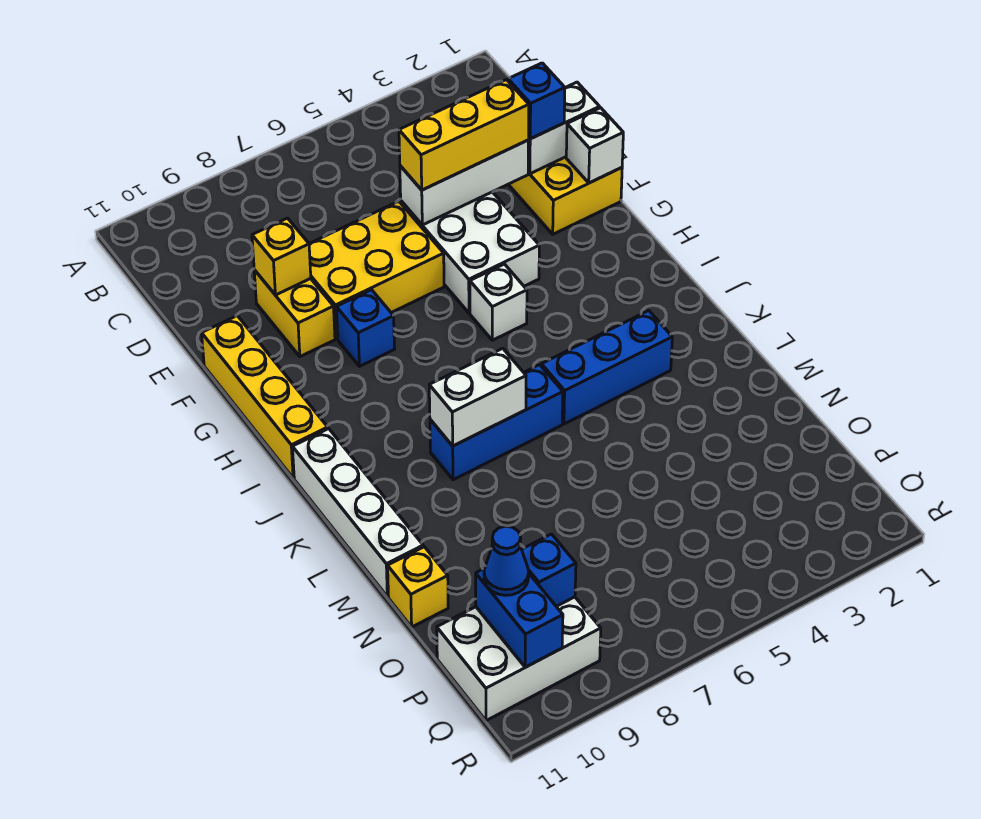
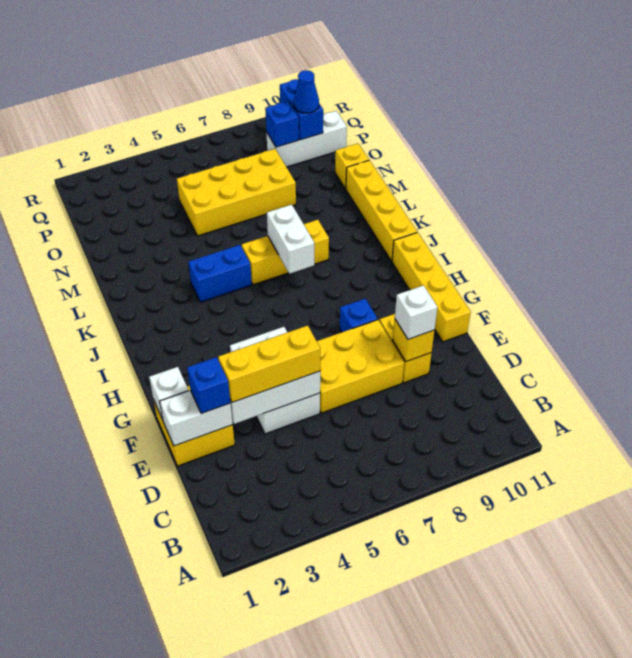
white 1x1 brick [470,264,527,340] -> white 1x1 brick moved to [395,285,437,339]
white 1x4 brick [293,429,423,597] -> yellow 1x4 brick [346,160,417,261]
blue 1x3 brick [541,311,672,424] -> blue 1x2 brick [188,245,252,302]
blue 1x3 brick [430,365,563,480] -> yellow 1x3 brick [242,220,329,285]
white 1x2 brick [429,348,526,446] -> white 1x2 brick turned to [267,205,314,274]
none -> yellow 2x4 brick [177,149,296,236]
white 2x3 brick [437,597,601,721] -> white 1x3 brick [266,111,347,167]

